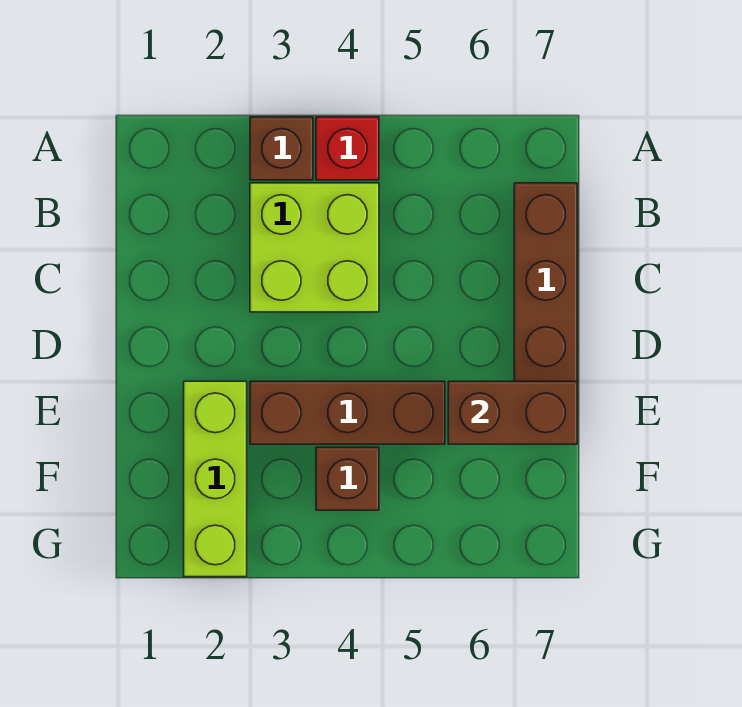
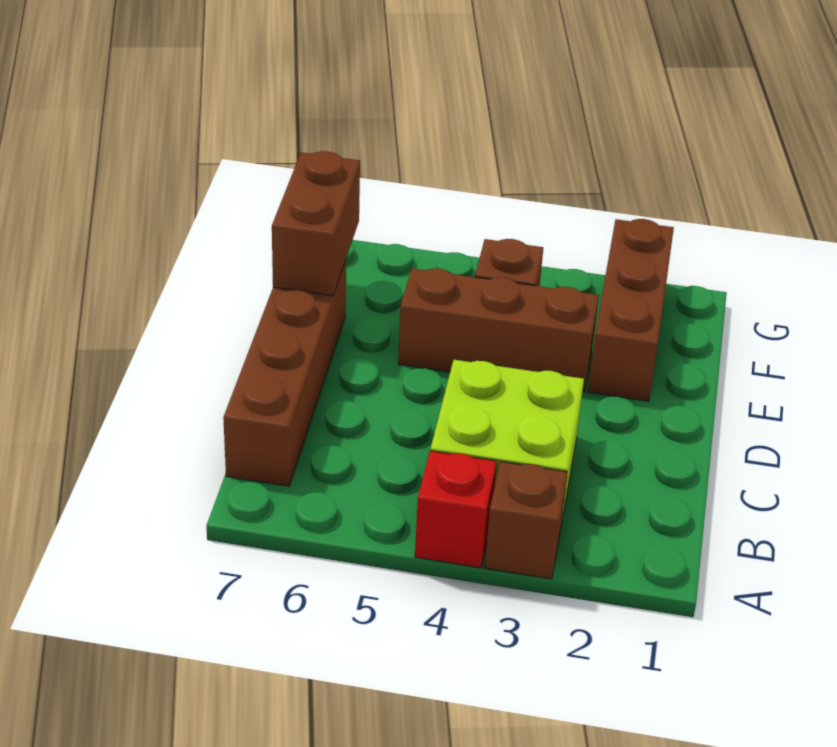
lime 1x3 brick [184,381,247,577] -> brown 1x3 brick [588,219,674,401]
brown 1x2 brick [448,381,577,444] -> brown 1x2 brick turned to [272,151,360,296]

